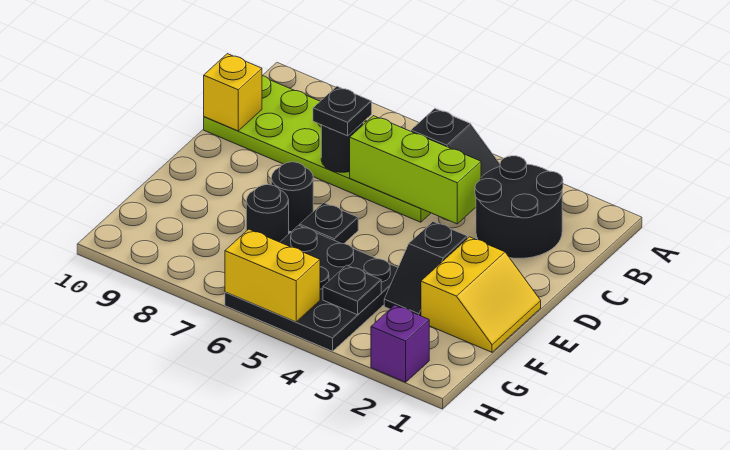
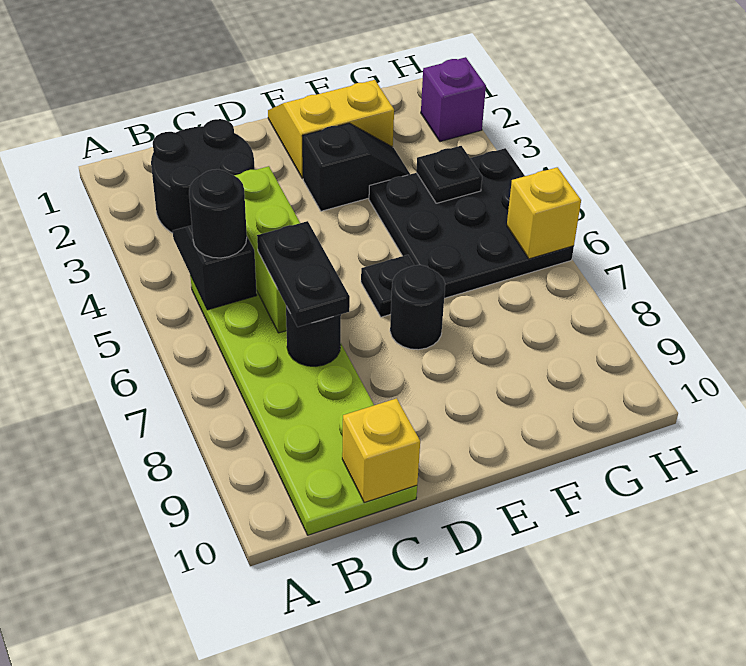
black 1x1 plate [313,86,372,136] -> black 1x2 plate [257,221,350,327]
black 1x1 round brick [246,185,289,242] -> black 1x1 round brick moved to [189,169,247,258]
yellow 1x2 brick [225,229,320,322] -> yellow 1x1 brick [507,167,581,259]

